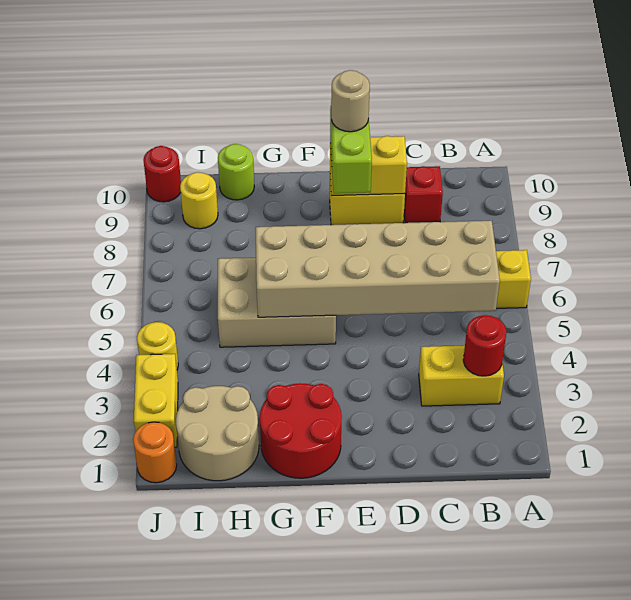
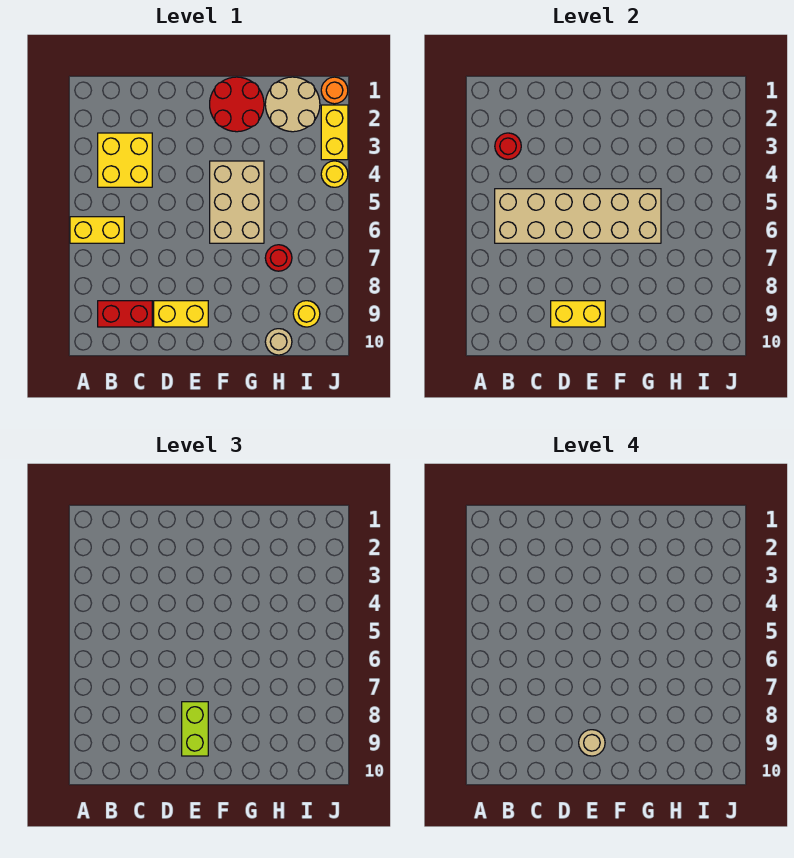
yellow 1x2 brick [419,346,504,406] -> yellow 2x2 brick [98,133,152,187]
red 1x1 brick [404,166,443,223] -> red 1x2 brick [98,301,152,327]
tan 2x3 brick [218,258,336,347] -> tan 2x3 brick turned to [210,161,264,243]
lime 1x1 round brick [218,144,254,200] -> tan 1x1 round brick [265,329,292,355]
red 1x1 round brick [143,146,181,202] -> red 1x1 round brick moved to [265,245,292,271]

